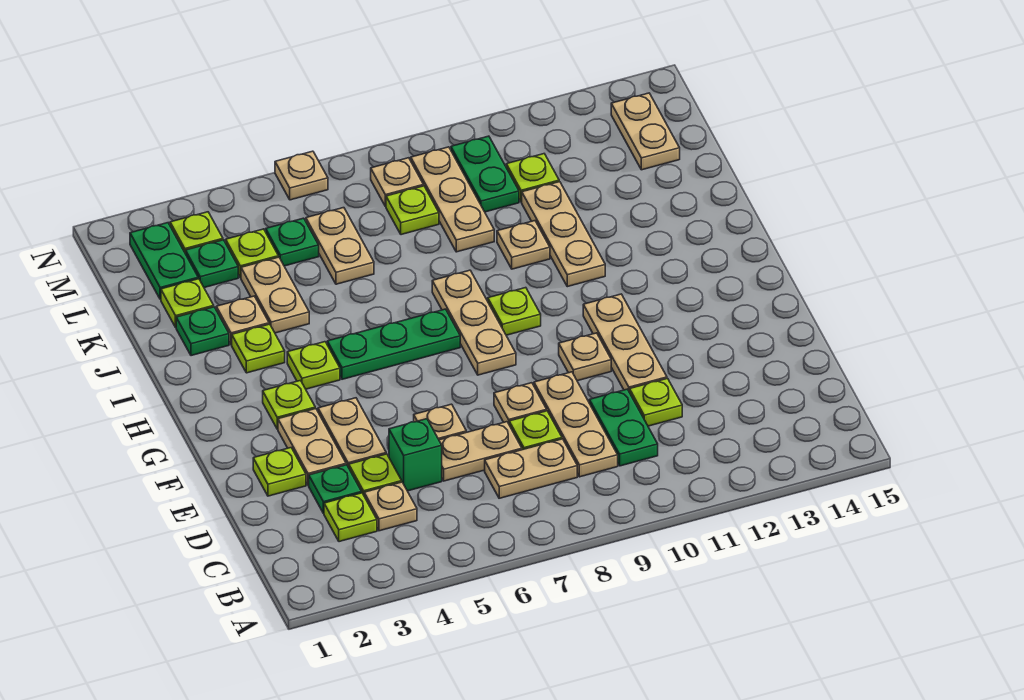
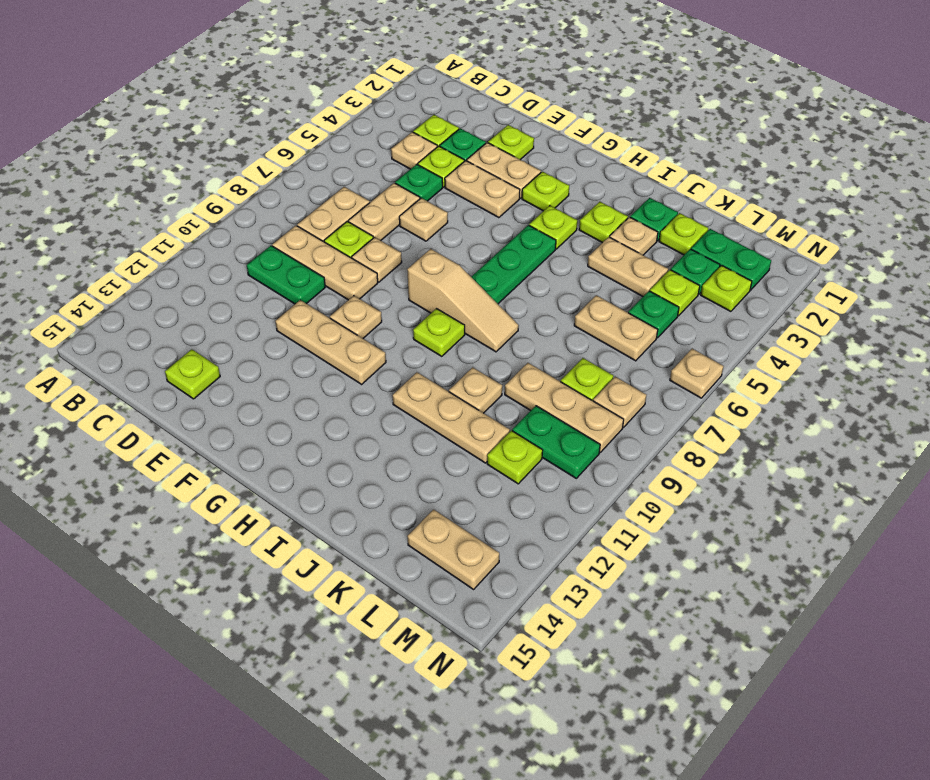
green 1x1 brick [389,419,442,491] -> green 1x1 plate [395,164,443,201]
lime 1x1 plate [630,378,682,426] -> lime 1x1 plate moved to [165,349,220,399]
tan 1x3 plate [432,270,516,375] -> tan 1x3 slope [407,249,519,352]

